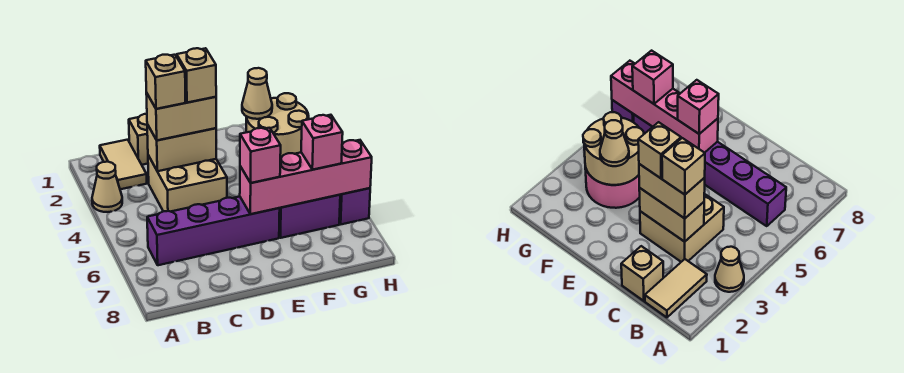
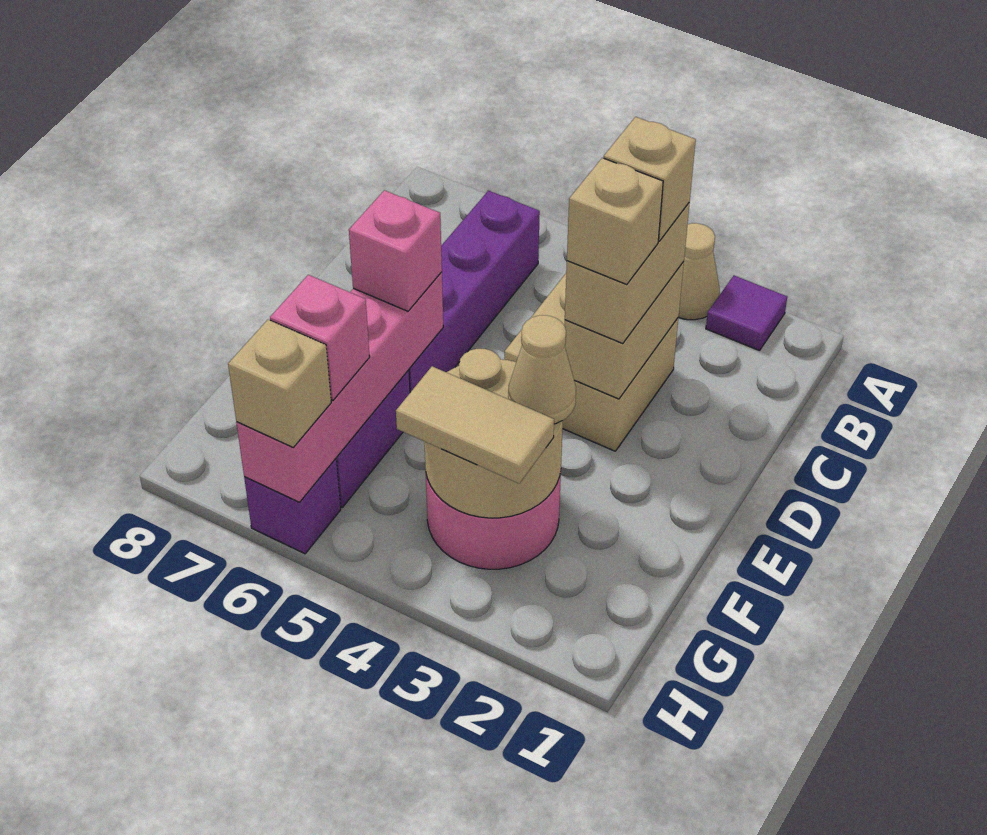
none -> purple 1x1 tile [706,276,787,351]
tan 1x2 tile [100,140,147,189] -> tan 1x2 tile moved to [396,366,554,483]
tan 1x1 brick [129,114,148,165] -> tan 1x1 brick moved to [228,320,331,447]

